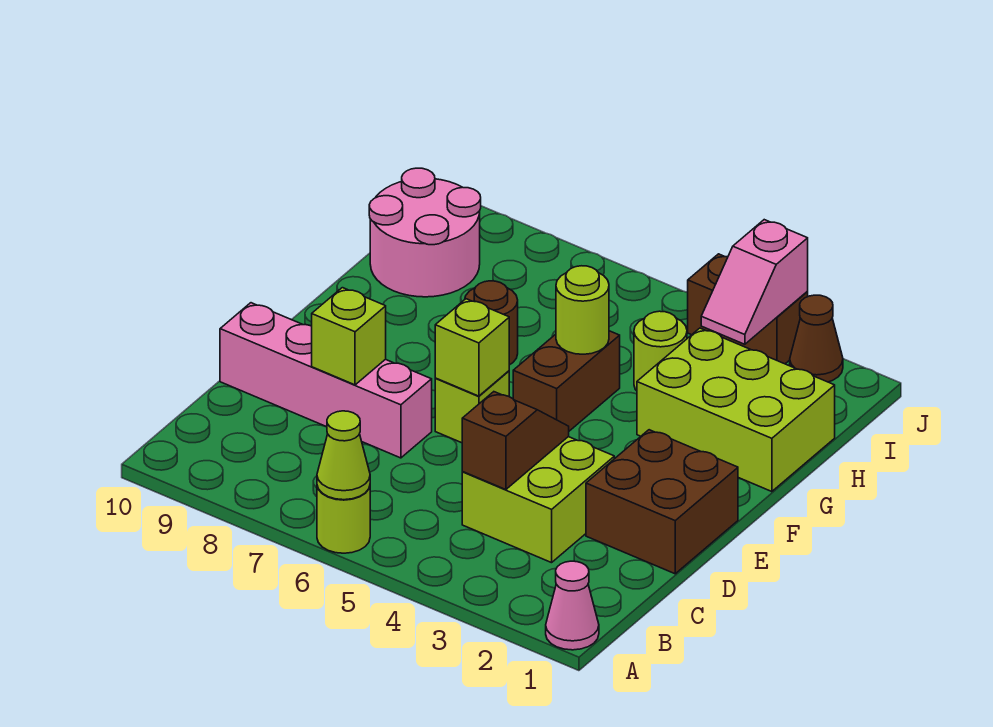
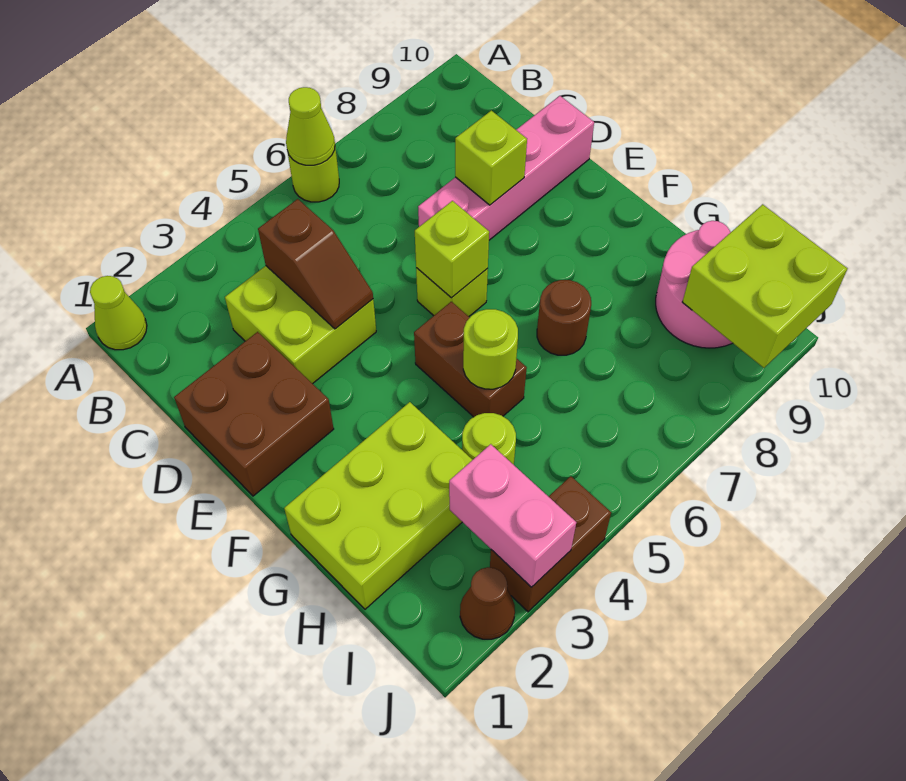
pink 1x1 cone [546,561,599,650] -> lime 1x1 cone [90,276,147,350]
pink 1x2 slope [701,220,808,344] -> pink 1x2 brick [449,444,576,587]
none -> lime 2x2 brick [682,204,848,368]

